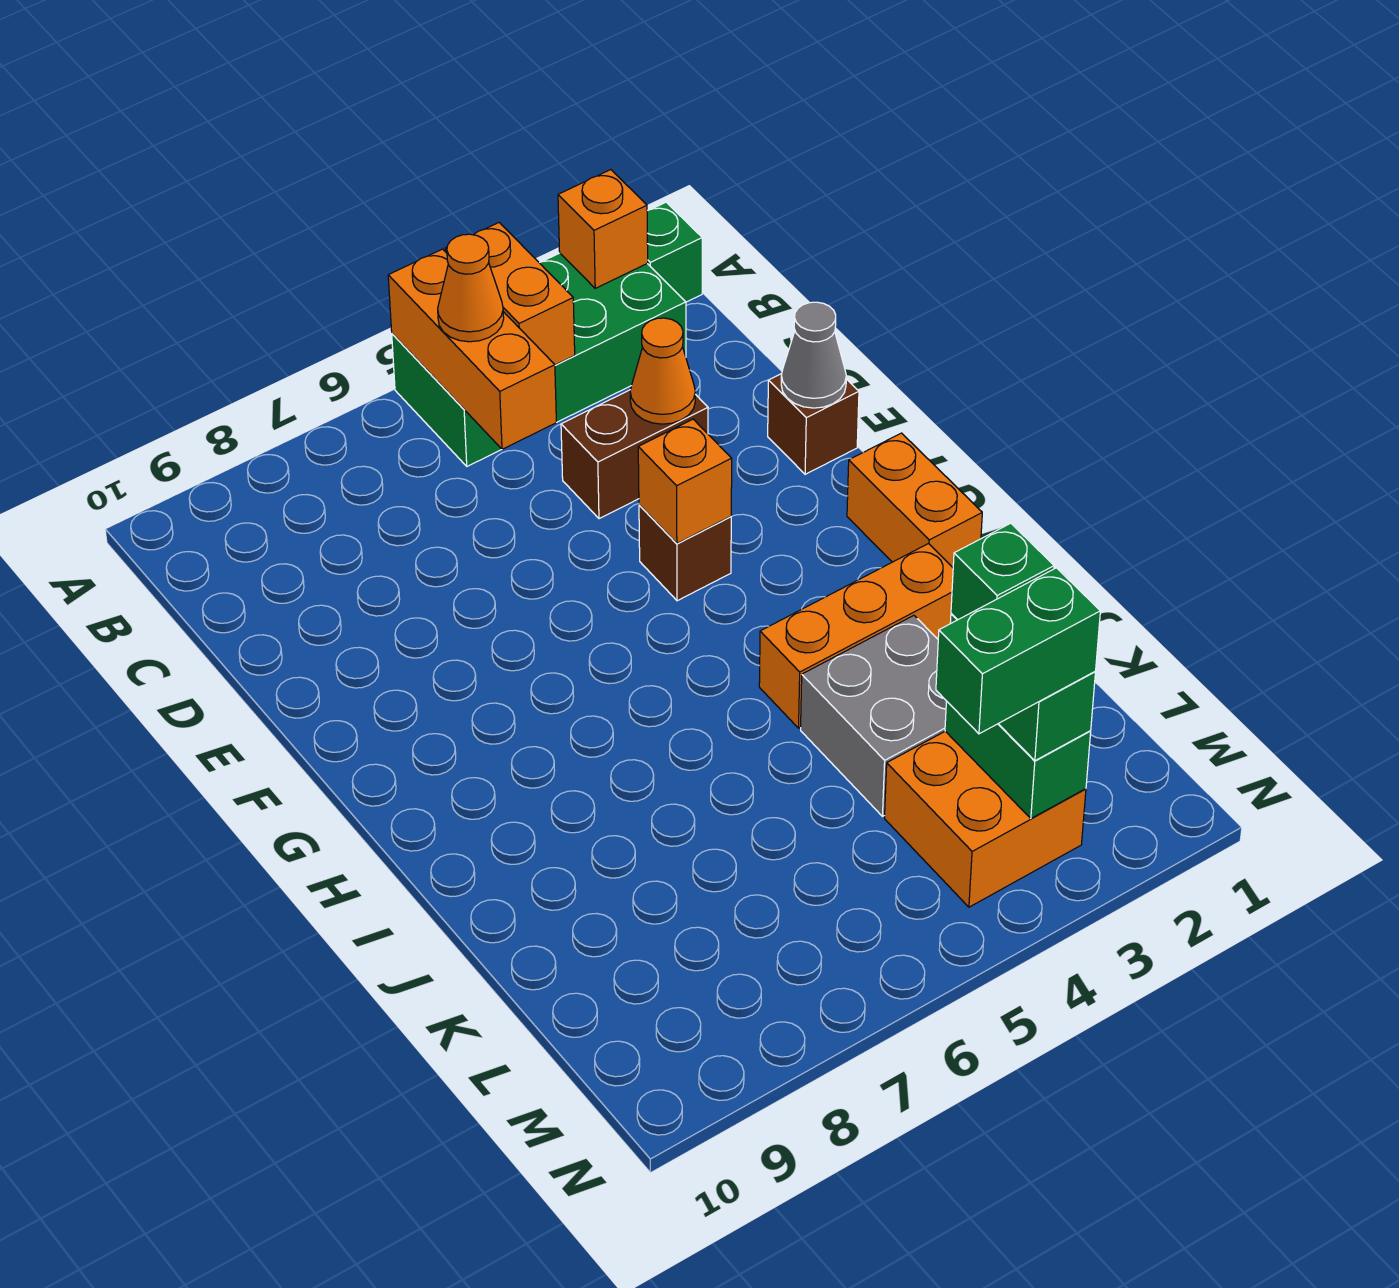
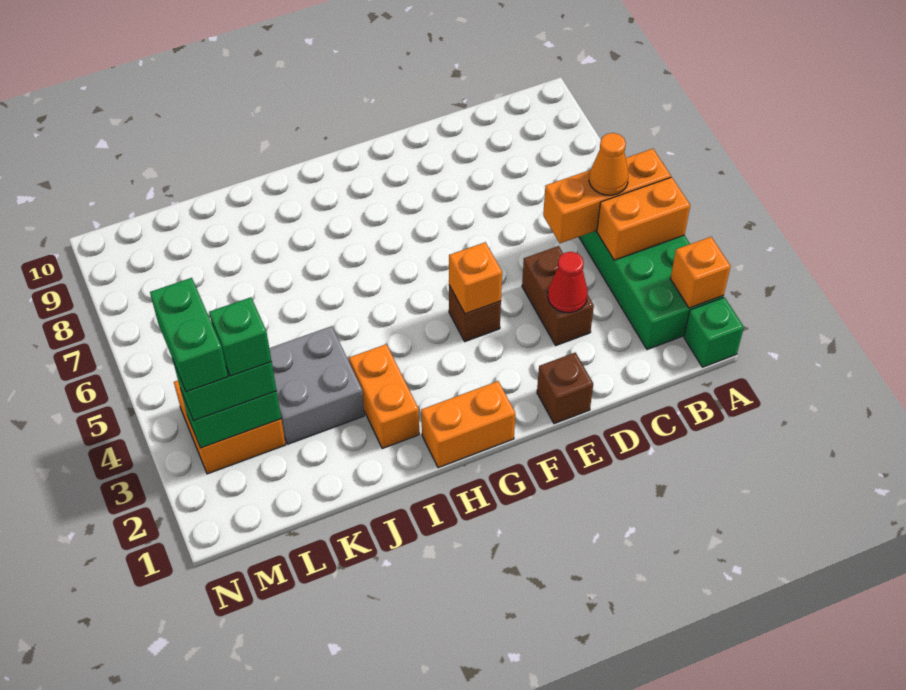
orange 1x1 cone [630,318,695,424] -> red 1x1 cone [548,252,588,313]
grey 1x1 cone [781,302,846,408] -> none
orange 1x3 brick [759,544,953,728] -> orange 1x2 brick [349,344,419,448]

